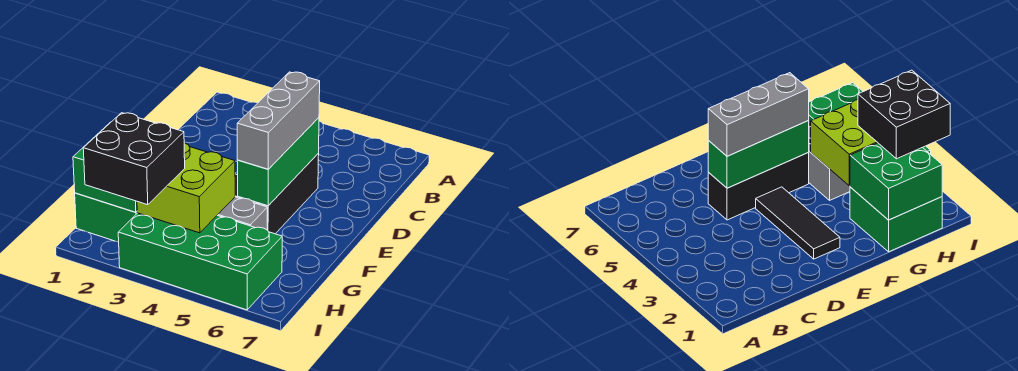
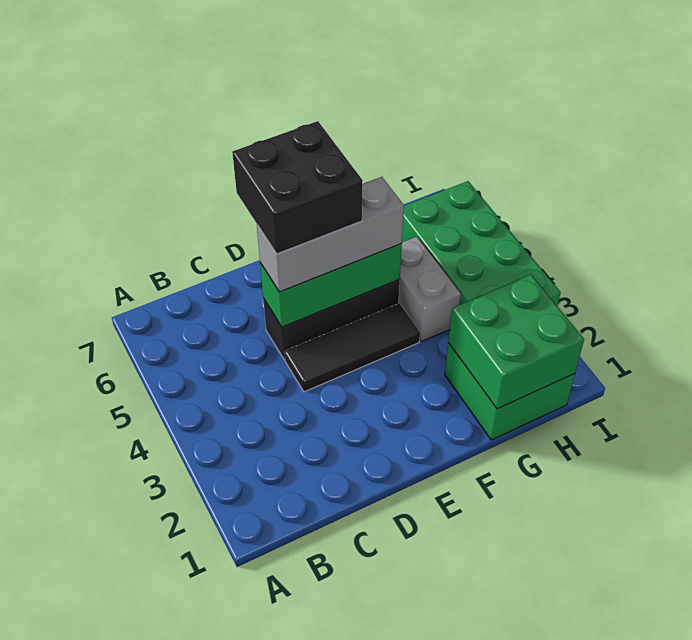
black 1x3 tile [756,187,840,259] -> black 1x3 tile turned to [284,303,420,392]
lime 2x2 brick [137,143,235,233] -> none
black 2x2 brick [83,113,185,205] -> black 2x2 brick moved to [232,121,363,254]

